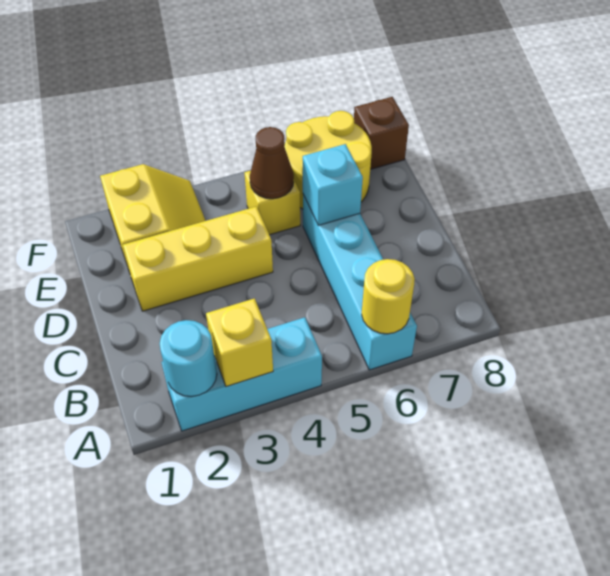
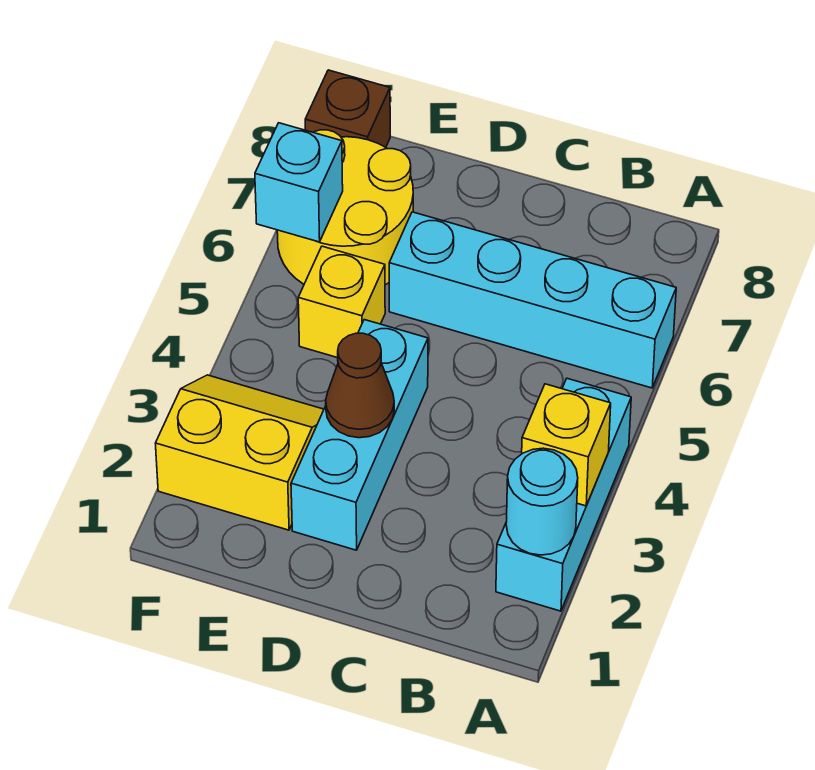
yellow 1x1 round brick [362,259,415,334] -> none
yellow 1x3 brick [123,206,273,311] -> cyan 1x3 brick [291,320,428,550]
cyan 1x1 brick [303,144,363,225] -> cyan 1x1 brick moved to [255,123,343,242]
brown 1x1 cone [250,127,294,199] -> brown 1x1 cone moved to [326,333,394,438]

